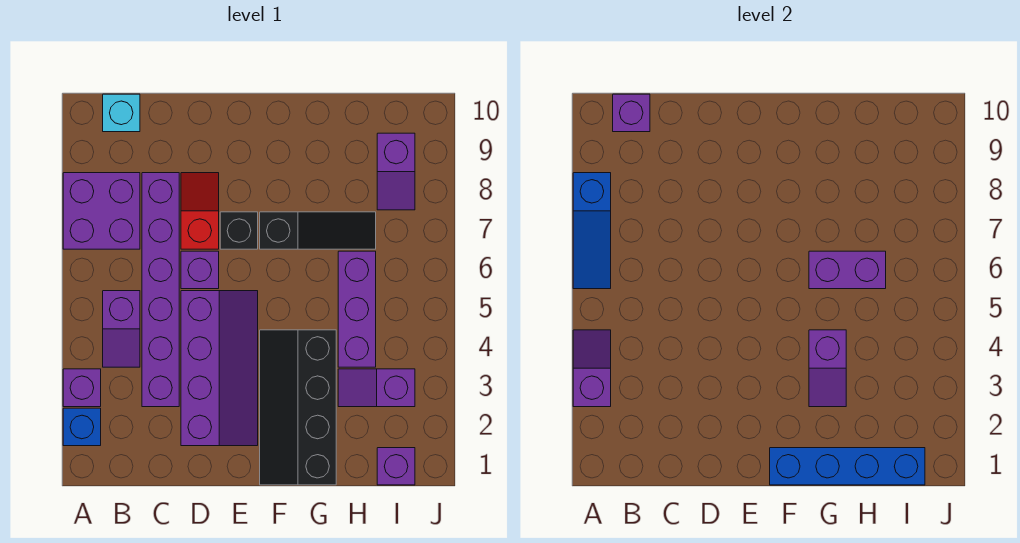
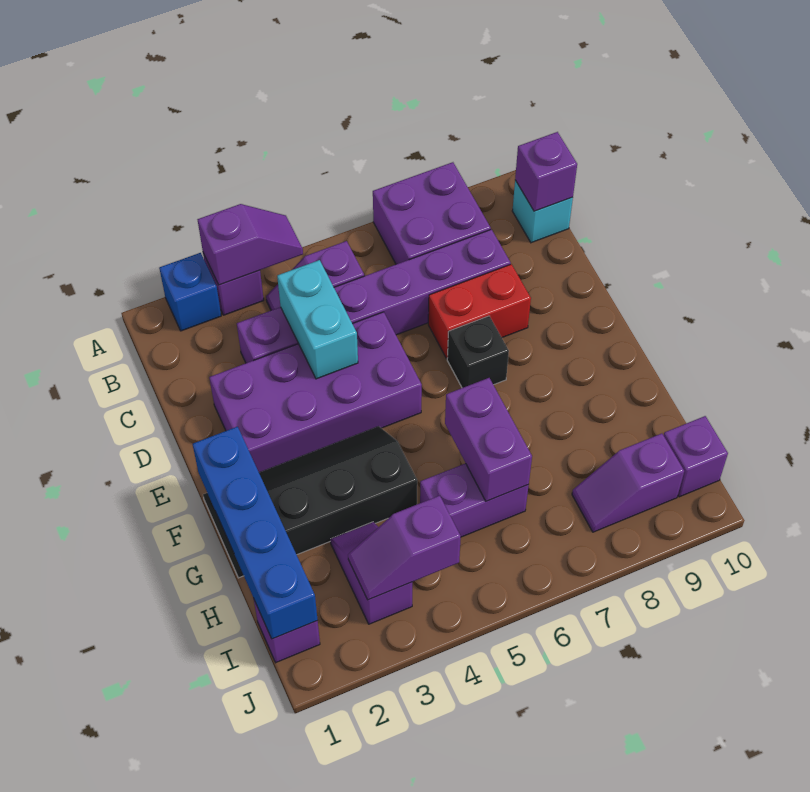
blue 1x3 slope [573,173,611,289] -> none
none -> cyan 1x2 brick [277,260,358,379]
purple 2x4 slope [181,291,258,446] -> purple 2x4 brick [209,312,422,472]
purple 1x1 brick [181,251,219,289] -> purple 1x1 brick moved to [664,416,728,497]
red 1x2 slope [181,173,219,249] -> red 1x2 brick [428,264,531,359]
black 1x3 slope [260,212,376,249] -> none
purple 1x2 slope [809,330,846,407] -> purple 1x2 slope moved to [348,496,461,600]
purple 1x3 brick [338,251,376,367] -> purple 1x2 brick [420,463,529,537]

